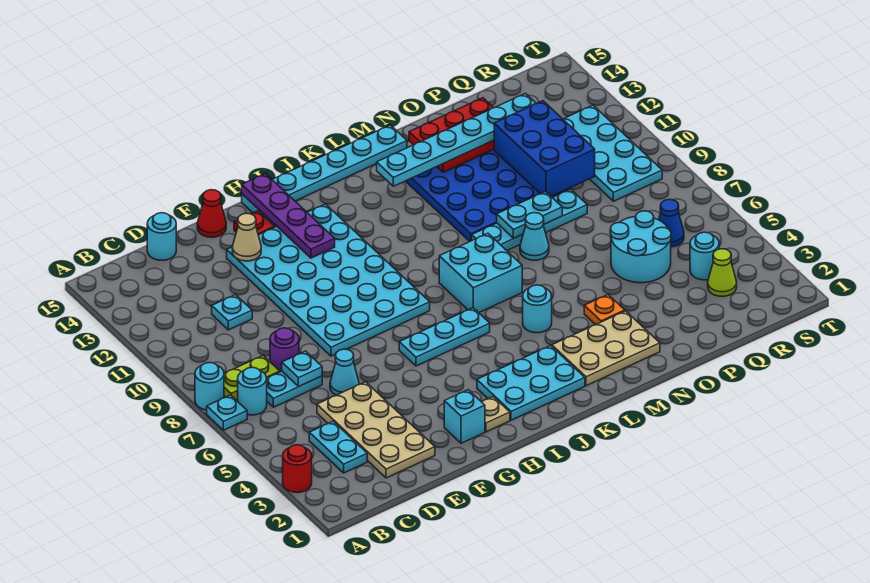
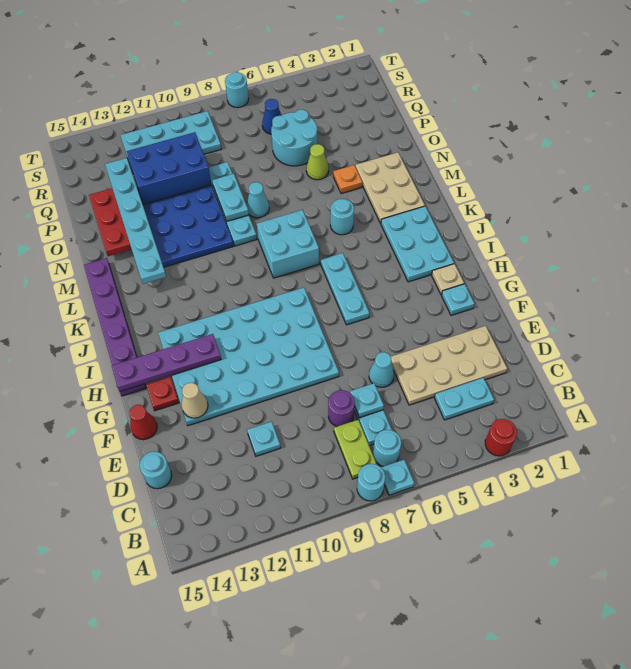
cyan 1x1 brick [444,390,485,443] -> cyan 1x1 plate [441,284,475,315]
cyan 1x6 plate [242,125,407,216] -> purple 1x6 plate [84,258,146,396]
lime 1x1 cone [708,249,737,296] -> lime 1x1 cone moved to [306,144,329,180]
cyan 1x1 round brick [690,232,719,280] -> cyan 1x1 round brick moved to [225,72,249,108]

